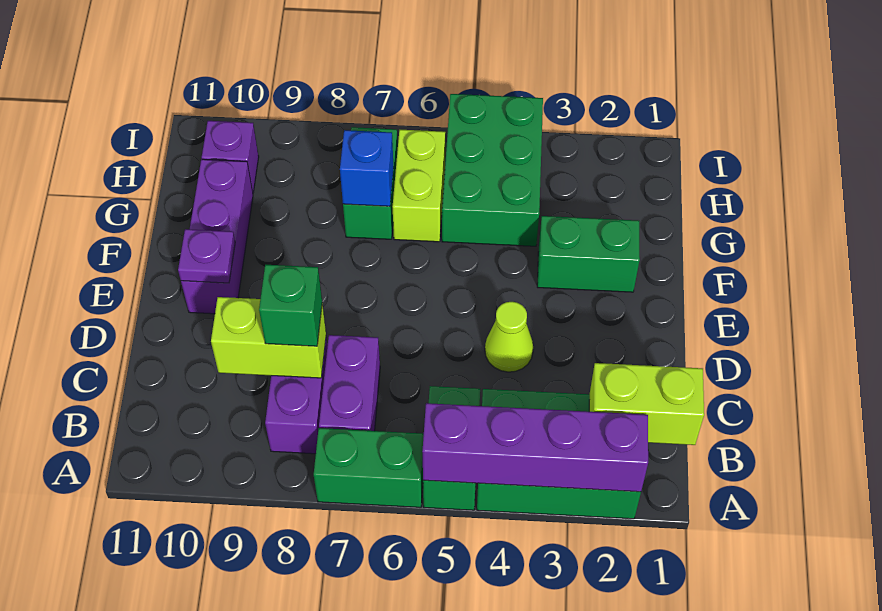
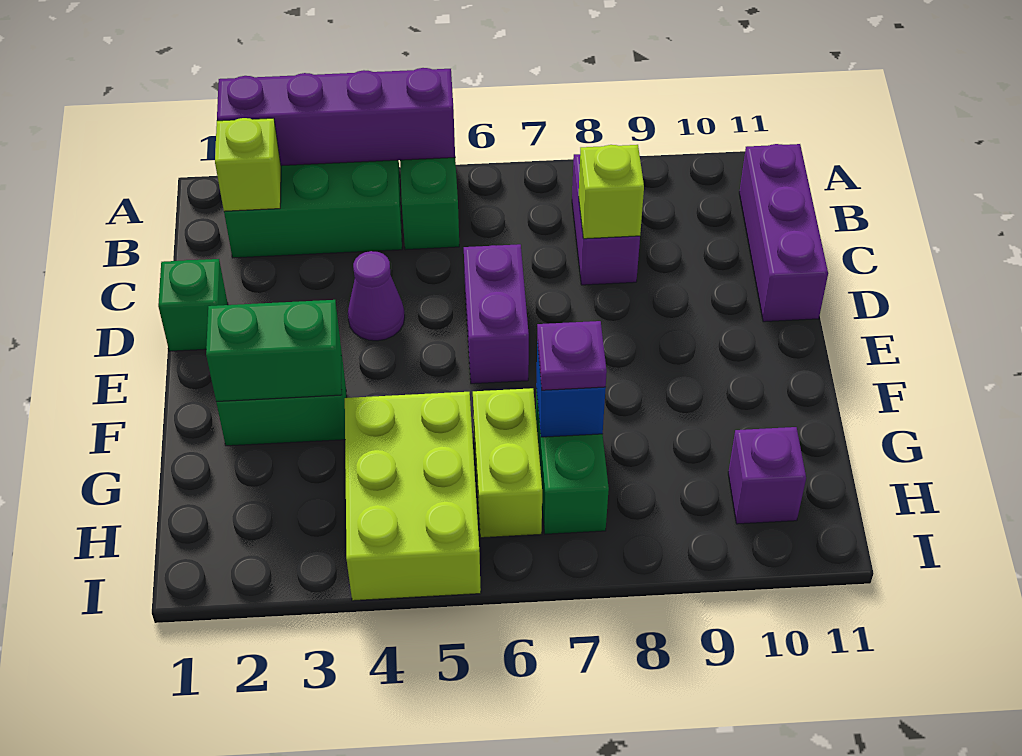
green 1x2 brick [314,428,424,507] -> green 1x2 brick moved to [206,300,342,402]
lime 1x2 brick [589,363,704,445] -> lime 1x1 brick [215,118,281,211]
purple 1x2 brick [319,335,380,431] -> purple 1x2 brick moved to [464,244,529,384]
lime 1x2 brick [211,297,326,378] -> lime 1x1 brick [579,145,644,239]
green 1x1 brick [259,265,322,346] -> green 1x1 brick moved to [158,259,228,351]
lime 1x1 cone [485,302,533,372] -> purple 1x1 cone [348,251,405,341]
purple 1x3 brick [181,159,253,314] -> purple 1x3 brick moved to [739,144,828,322]
purple 1x1 plate [178,229,235,283] -> purple 1x1 plate moved to [537,321,607,390]
green 2x3 brick [442,94,543,246] -> lime 2x3 brick [345,392,481,601]

